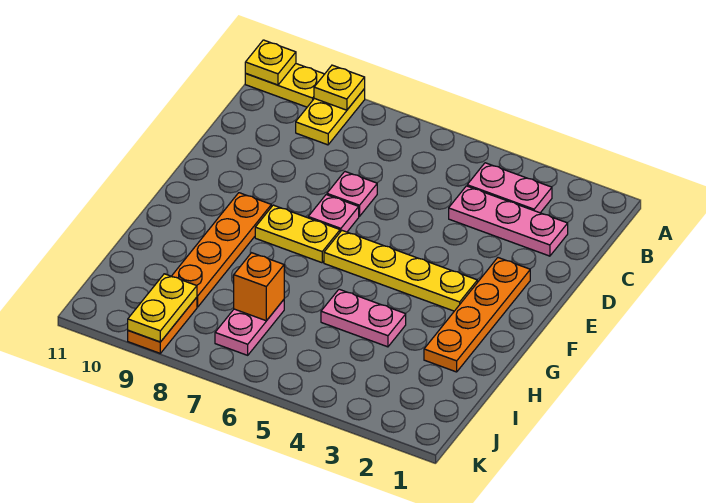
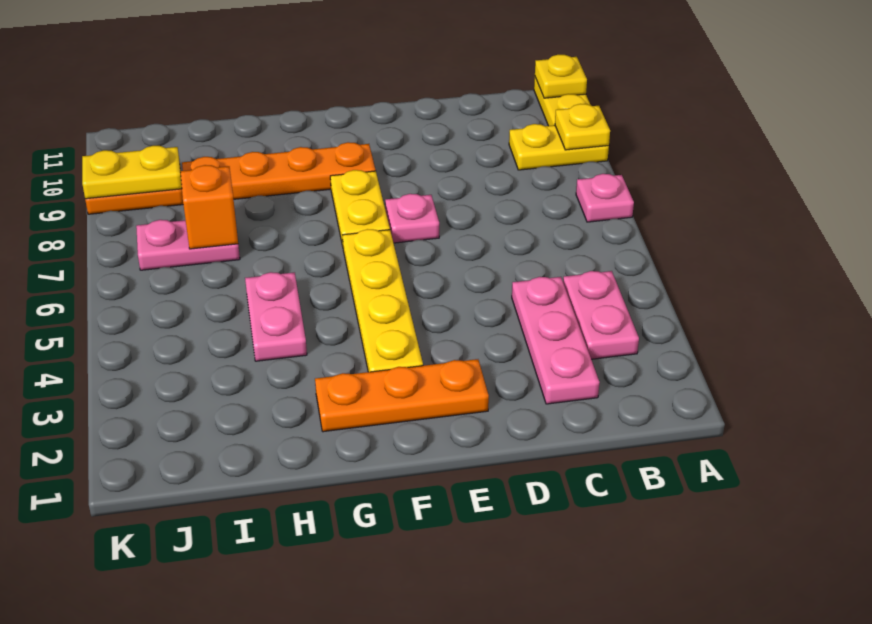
pink 1x1 plate [327,172,377,216] -> pink 1x1 plate moved to [576,174,634,222]
orange 1x4 plate [424,258,530,372] -> orange 1x3 plate [315,359,489,432]

